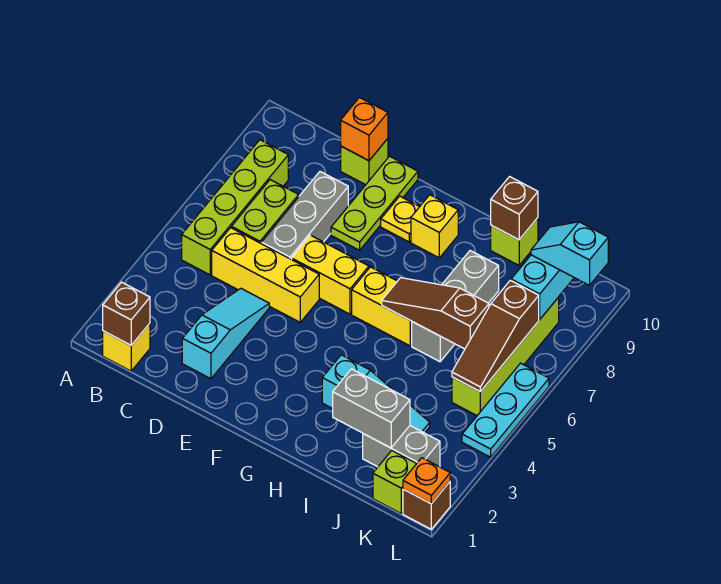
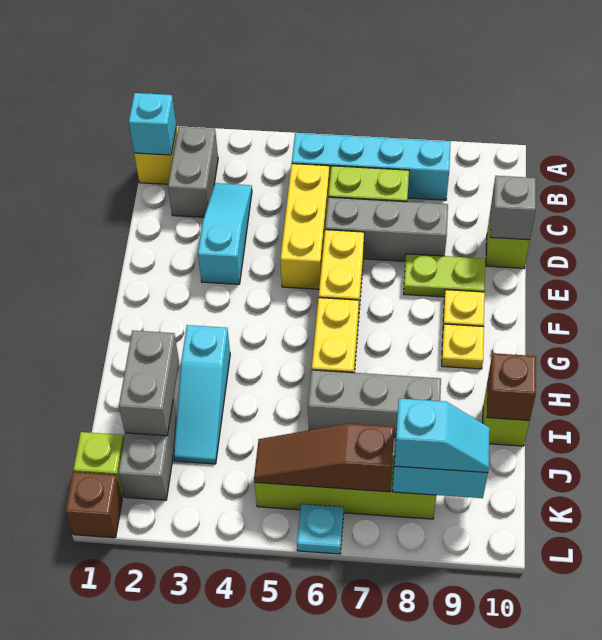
brown 1x1 brick [103,282,150,345] -> cyan 1x1 brick [129,93,176,155]
none -> grey 1x2 brick [168,127,218,217]
lime 1x4 brick [182,140,288,275] -> cyan 1x4 brick [292,133,451,200]
cyan 1x3 slope [182,288,269,379] -> cyan 1x3 slope turned to [198,183,252,284]
orange 1x1 brick [341,98,388,161] -> grey 1x1 brick [490,176,536,240]
lime 1x3 plate [331,156,418,250] -> lime 1x2 plate [404,254,485,297]
yellow 1x1 brick [411,195,458,258] -> yellow 1x1 plate [442,324,484,369]
brown 1x3 slope [382,278,489,349] -> none
cyan 1x2 slope [531,222,608,285] -> cyan 1x2 slope turned to [394,398,490,473]
orange 1x1 plate [403,458,450,504] -> none
cyan 1x3 plate [462,363,549,457] -> cyan 1x1 plate [297,504,344,554]

